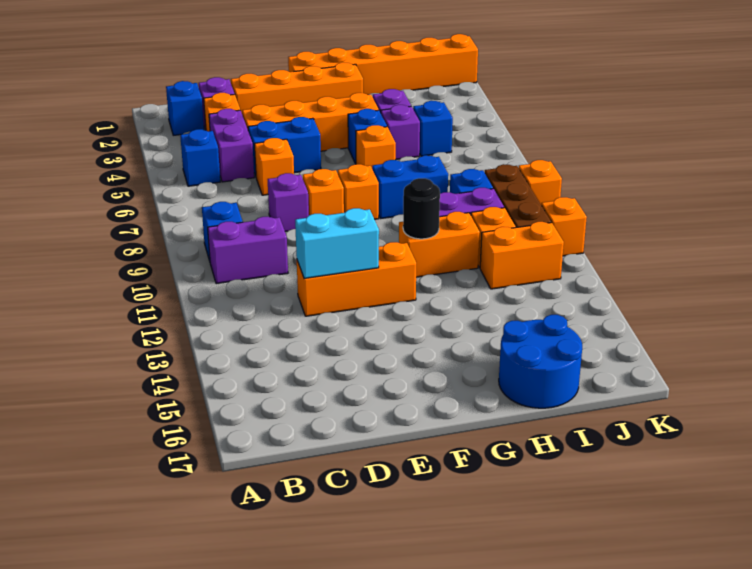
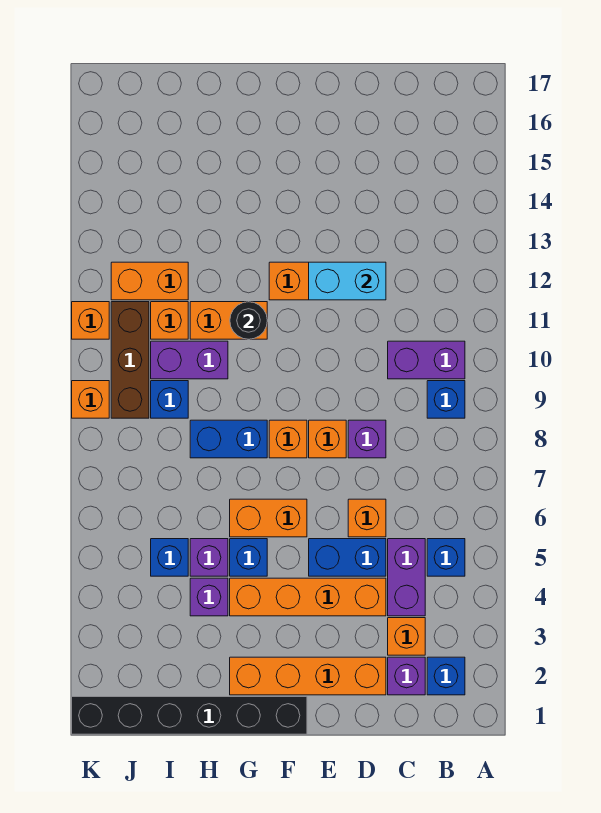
orange 1x6 brick [288,34,478,95] -> black 1x6 brick [72,697,307,734]
orange 1x1 brick [356,125,396,167] -> orange 1x2 brick [230,499,307,537]
blue 2x2 round brick [499,315,582,408] -> none

